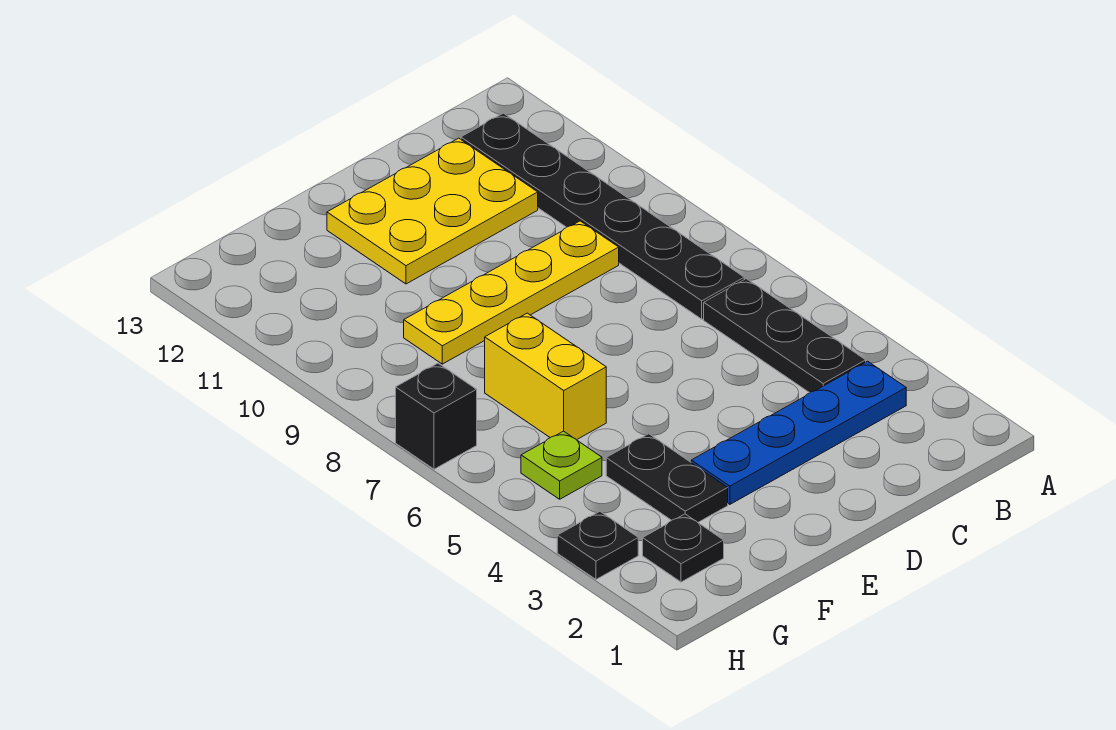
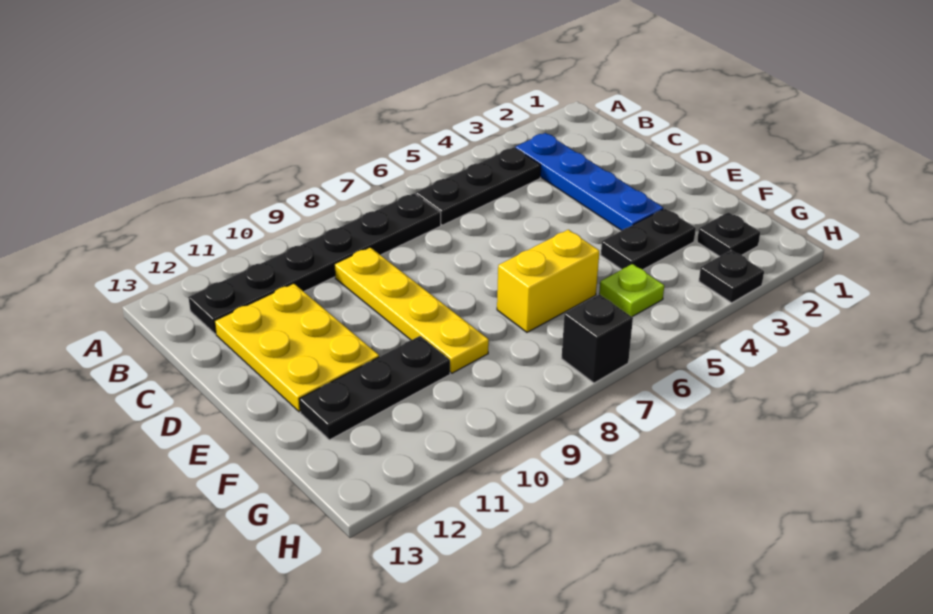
none -> black 1x3 plate [299,336,450,440]

